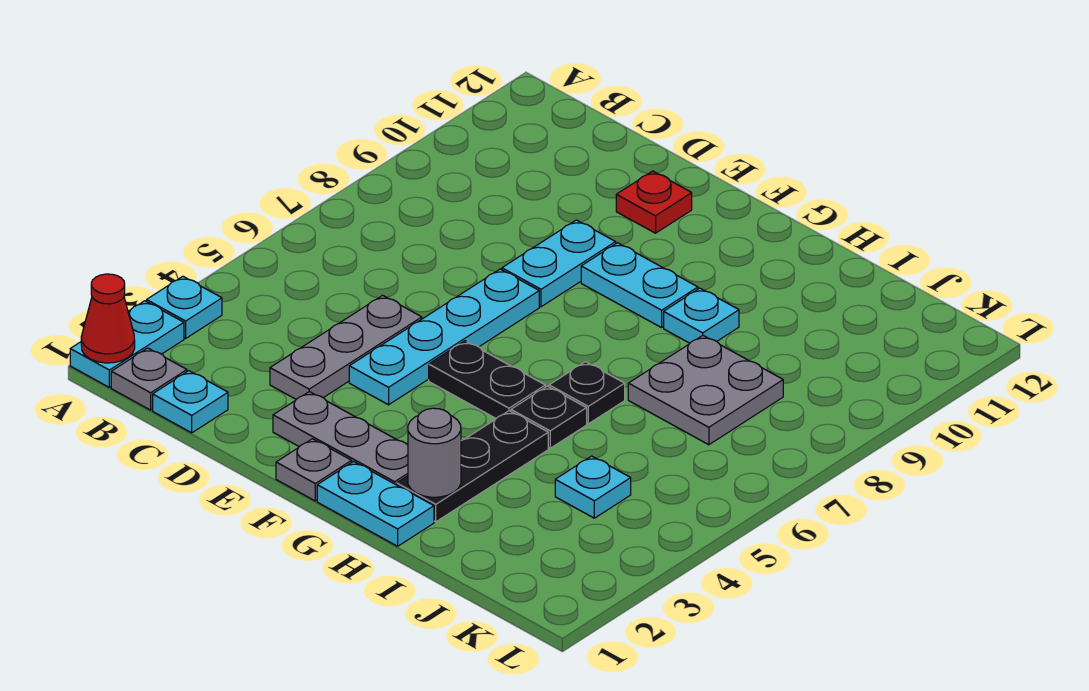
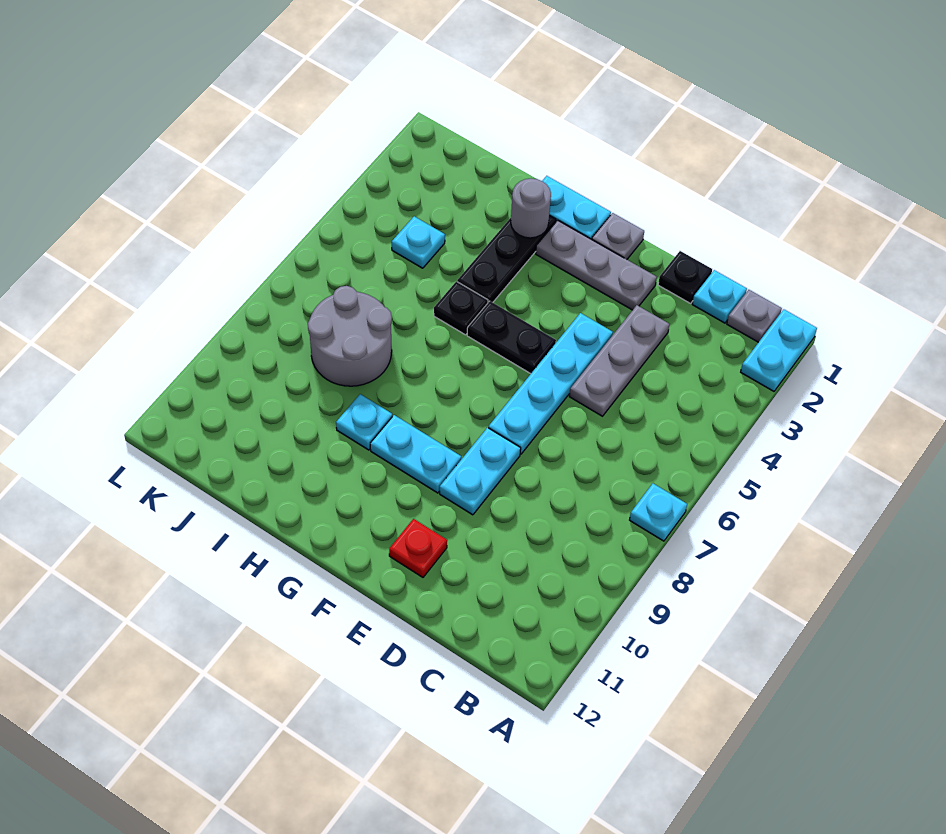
red 1x1 cone [81,274,135,363] -> none
cyan 1x1 plate [147,276,222,338] -> cyan 1x1 plate moved to [630,484,687,541]
black 1x1 plate [549,362,625,424] -> black 1x1 plate moved to [658,251,712,303]
grey 2x2 plate [628,336,783,445] -> grey 2x2 round brick [308,286,392,386]

